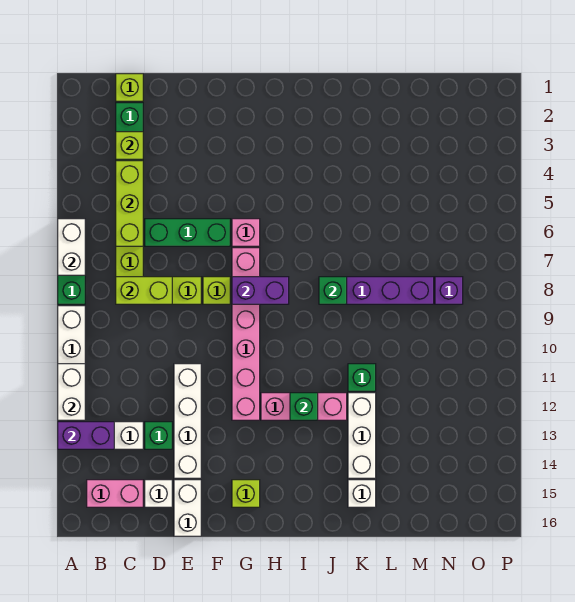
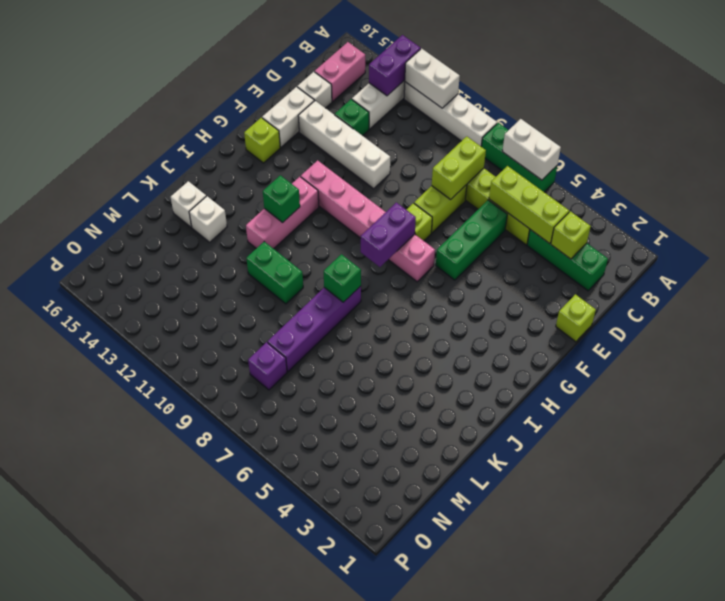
lime 1x1 brick [116,74,143,101] -> lime 1x1 brick moved to [556,294,596,342]
white 1x2 brick [174,480,201,536] -> white 1x2 brick turned to [262,87,314,147]
pink 1x1 brick [232,219,260,246] -> none
green 1x1 brick [348,364,376,391] -> green 1x2 brick [246,242,303,304]
white 1x3 brick [348,393,376,478] -> white 1x1 brick [189,196,227,242]

